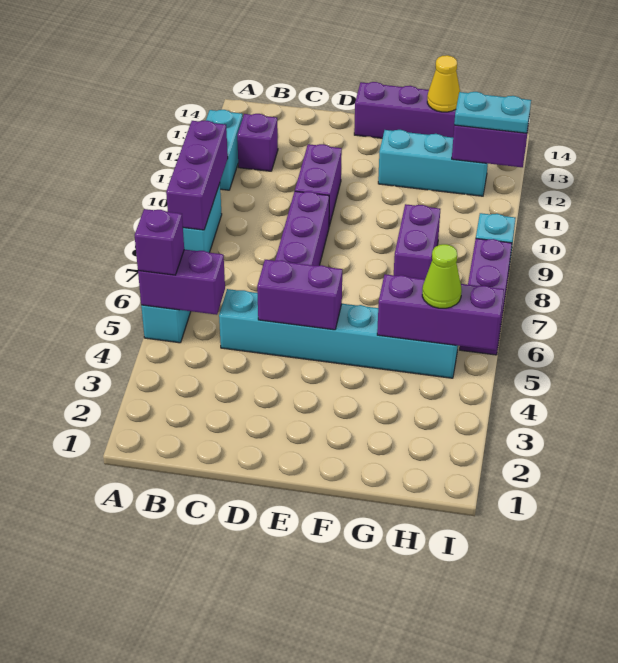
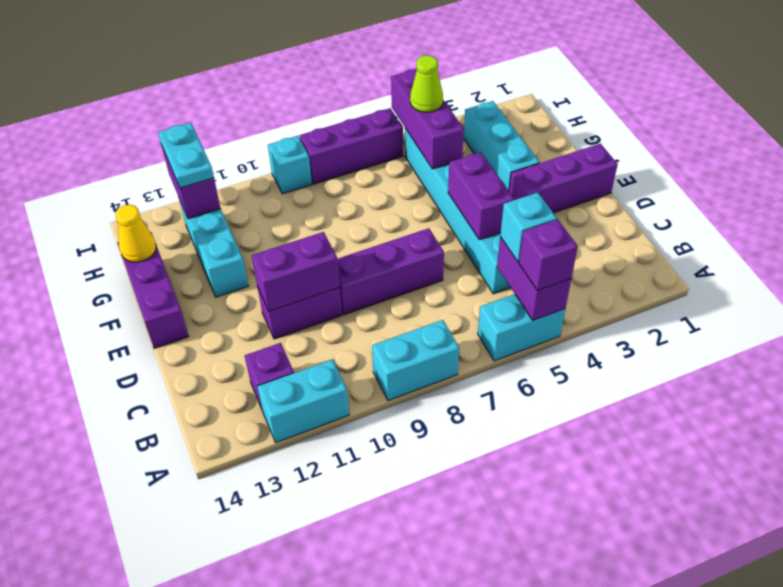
purple 1x3 brick [166,121,228,230] -> purple 1x3 brick moved to [509,144,618,213]
none -> cyan 1x1 brick [500,192,557,262]
none -> cyan 1x3 brick [463,101,540,191]
purple 1x2 brick [394,204,440,279] -> purple 1x2 brick moved to [251,232,340,311]

